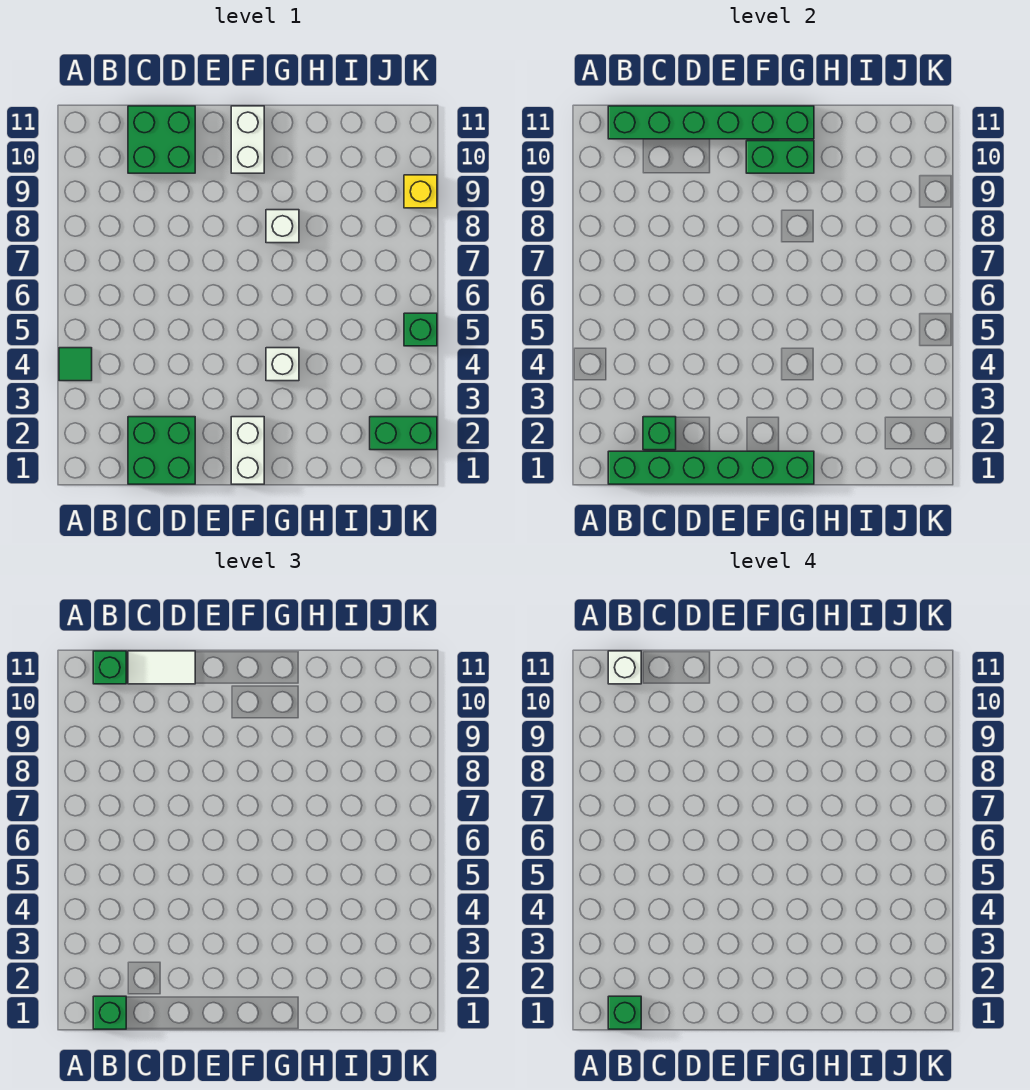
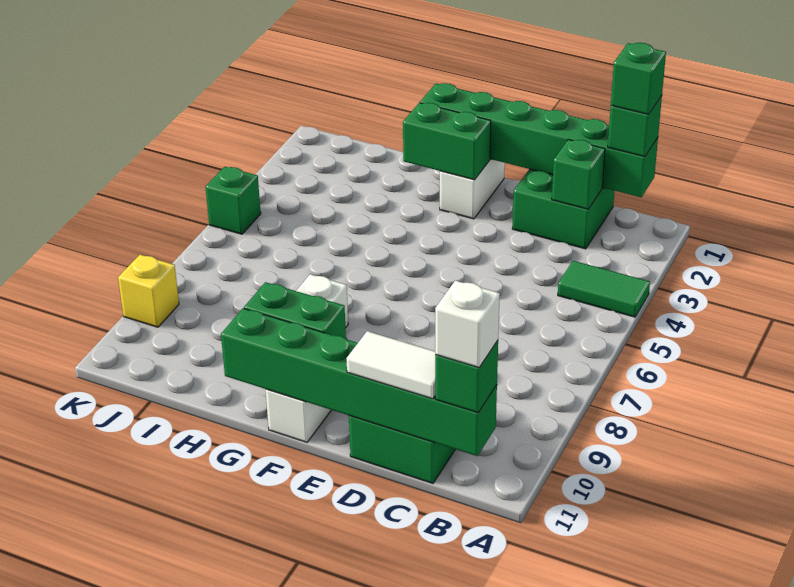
green 1x1 tile [59,348,92,381] -> green 1x2 tile [558,261,650,317]
white 1x1 brick [266,348,299,381] -> none
green 1x2 brick [370,417,437,450] -> green 1x2 brick moved to [403,103,491,180]

